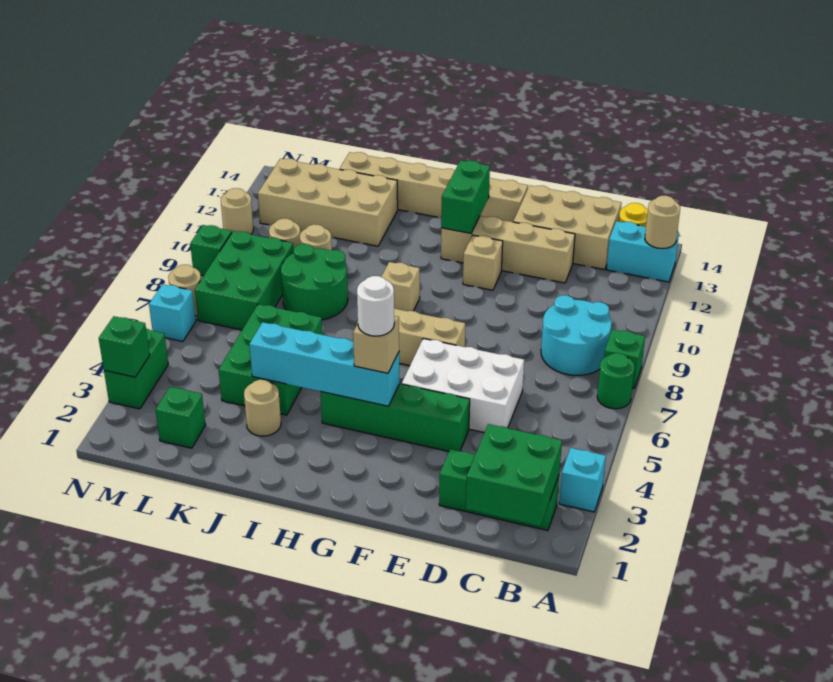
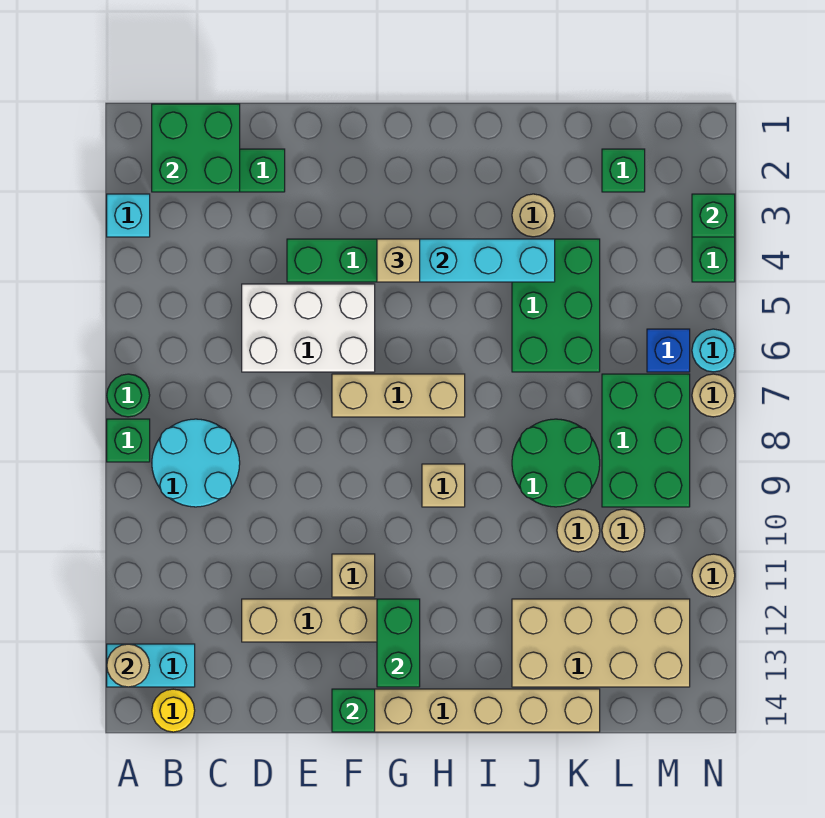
tan 2x3 brick [513,186,621,270] -> none
white 1x1 round brick [357,276,394,336] -> none
none -> blue 1x1 brick [647,329,690,372]
cyan 1x1 brick [149,284,196,341] -> cyan 1x1 round brick [692,329,735,372]
green 1x1 brick [190,225,232,276] -> green 1x1 brick moved to [332,689,375,732]

